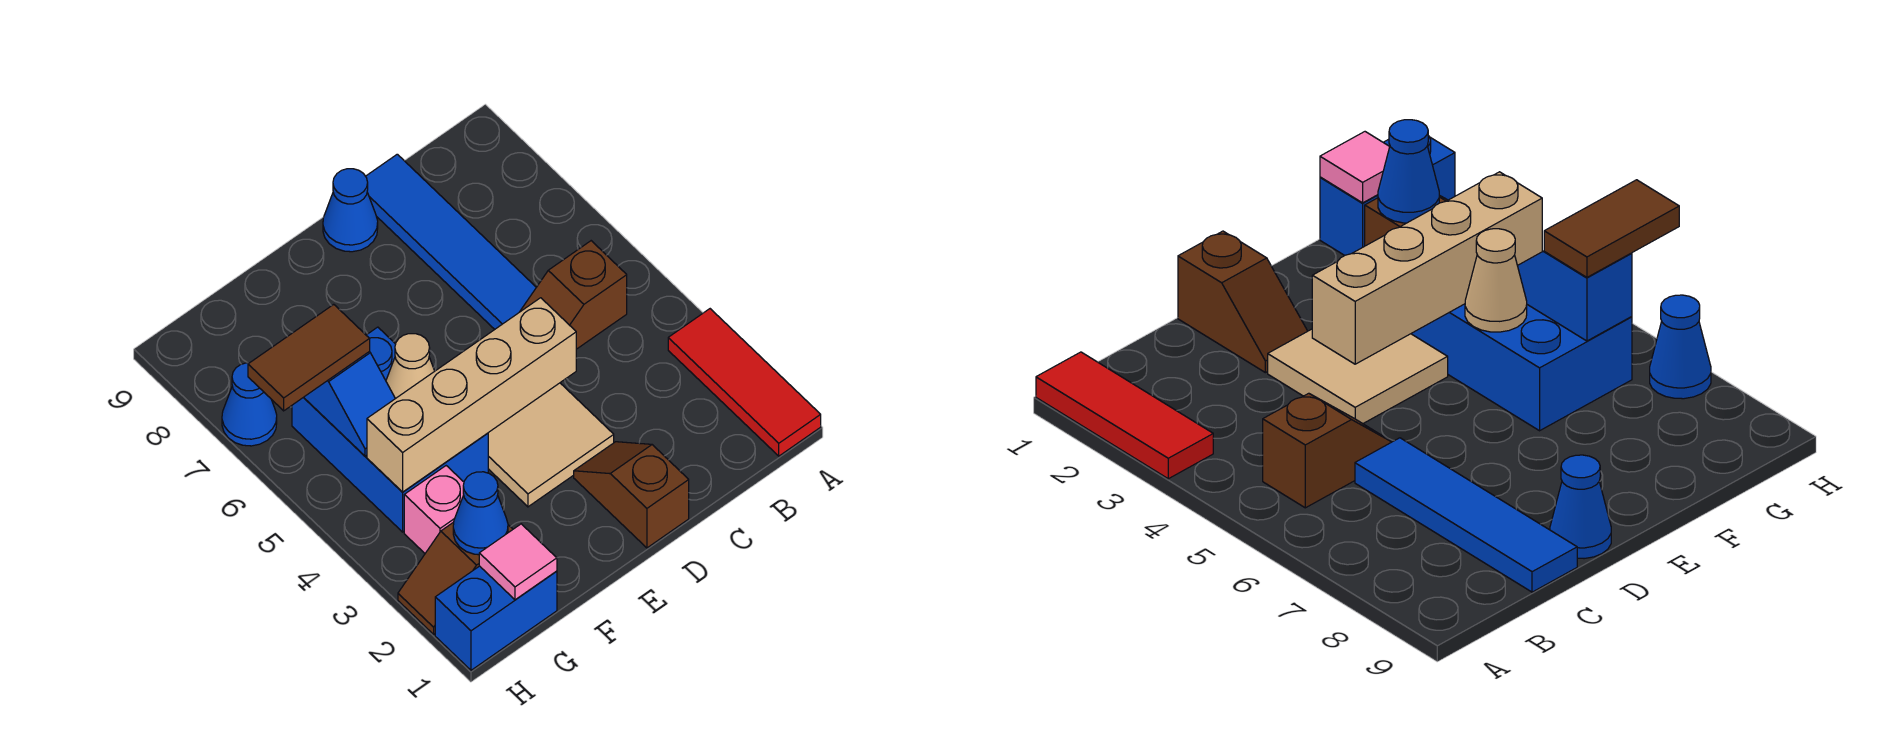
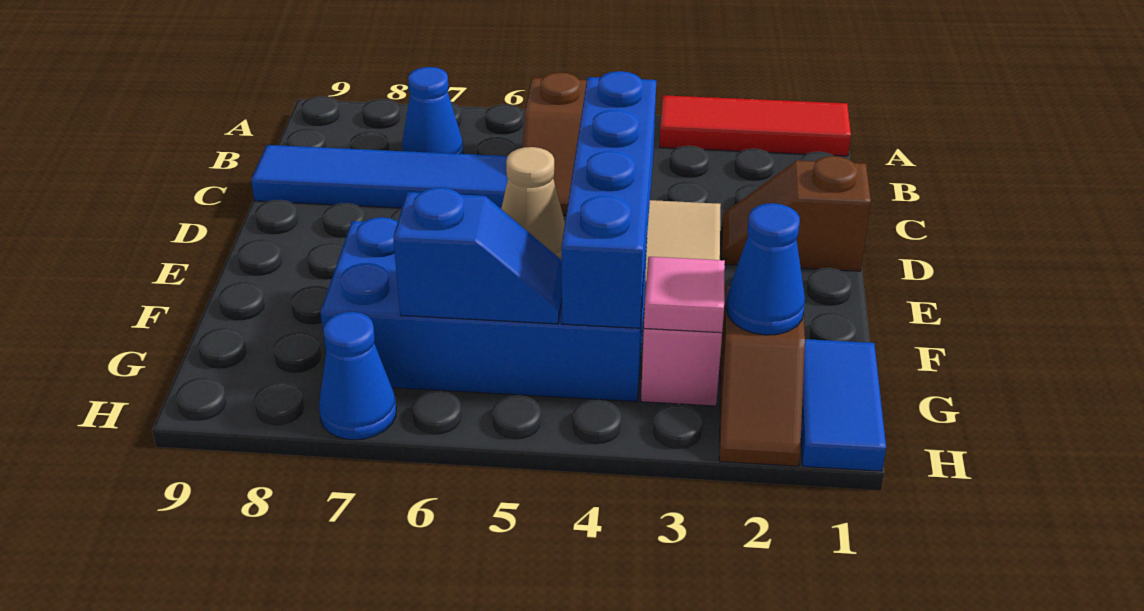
tan 1x4 brick [367,298,576,492] -> blue 1x4 brick [562,71,656,328]
blue 1x1 cone [323,169,378,252] -> blue 1x1 cone moved to [402,67,463,154]
blue 2x3 brick [292,327,488,532] -> blue 2x4 brick [320,217,647,402]
blue 1x2 brick [435,566,557,670] -> blue 1x2 tile [801,339,886,471]
pink 1x1 tile [479,524,557,600] -> pink 1x1 tile moved to [644,257,725,333]
brown 1x2 tile [248,304,370,411] -> none

